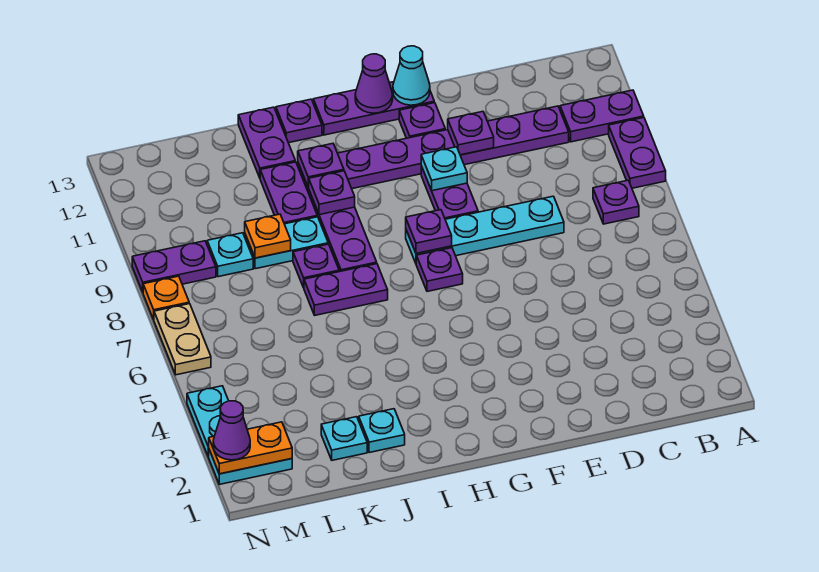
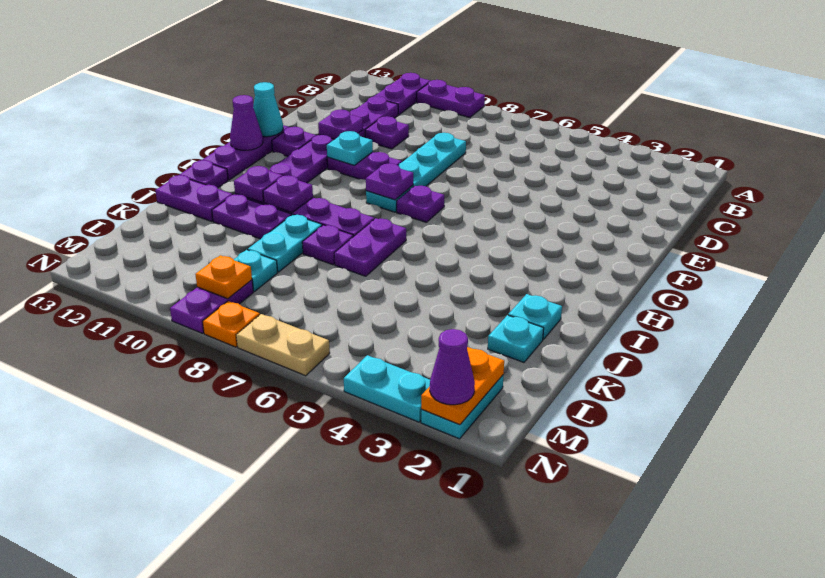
purple 1x1 plate [593,180,639,224] -> purple 1x1 plate moved to [365,116,409,149]
orange 1x1 plate [245,214,291,258] -> orange 1x1 plate moved to [195,255,252,299]

